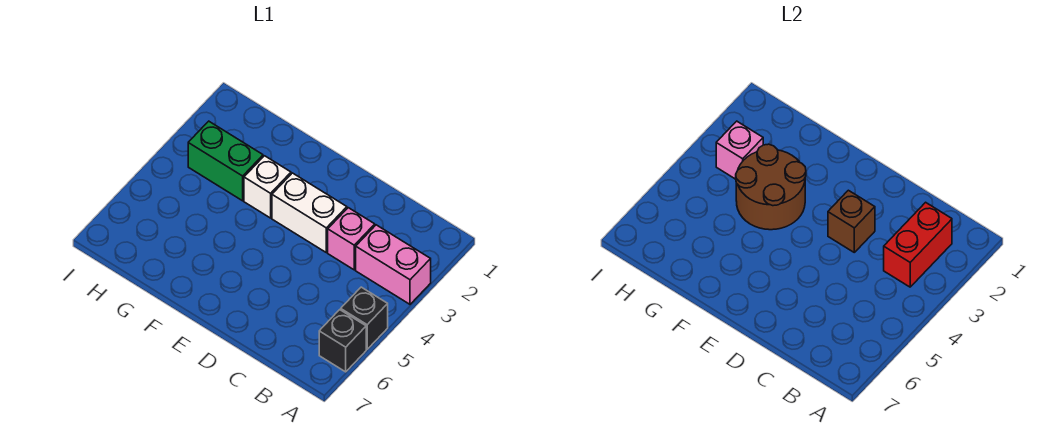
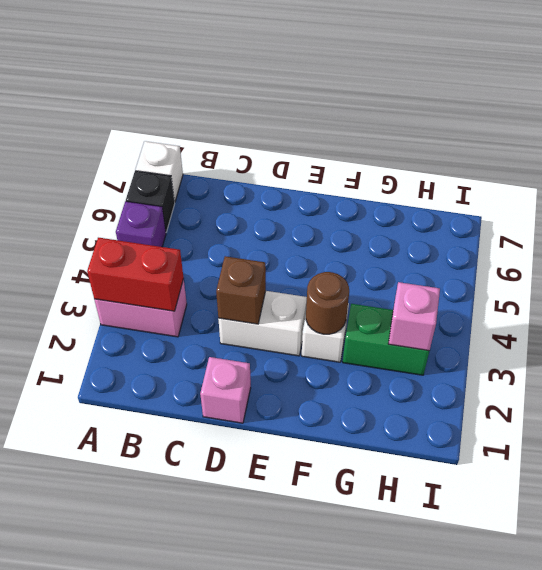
black 1x1 brick [341,287,388,349] -> purple 1x1 brick [116,201,166,247]
none -> white 1x1 brick [135,141,183,203]
red 1x2 brick [884,202,952,287] -> red 1x2 brick turned to [87,238,184,311]
pink 1x1 brick [328,208,375,270] -> pink 1x1 brick moved to [200,357,251,423]
brown 2x2 round brick [736,144,806,230] -> brown 1x1 round brick [306,272,349,334]

